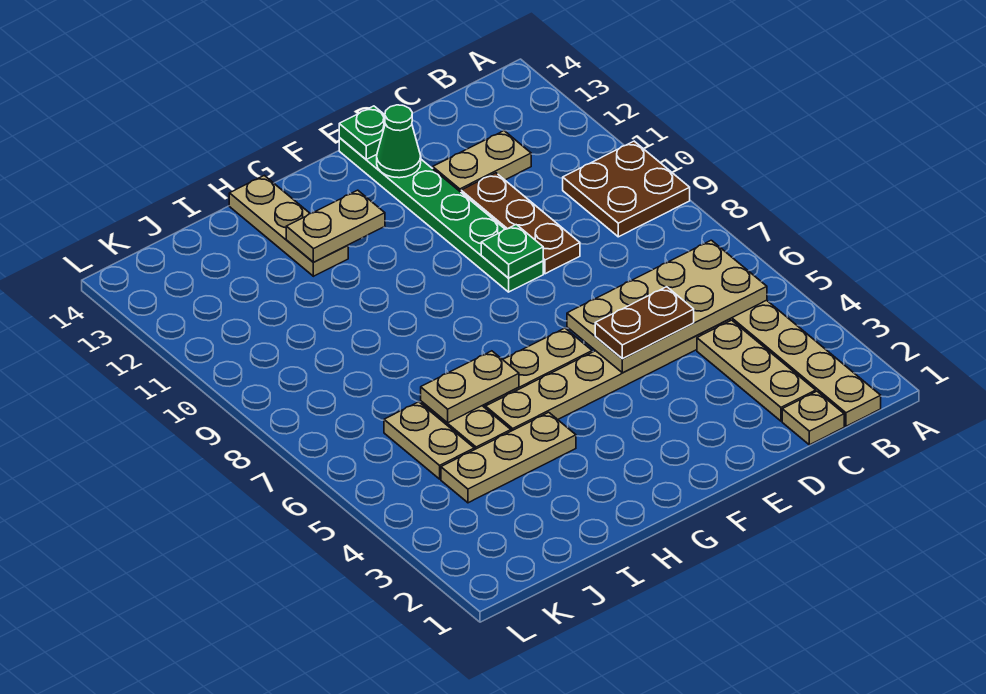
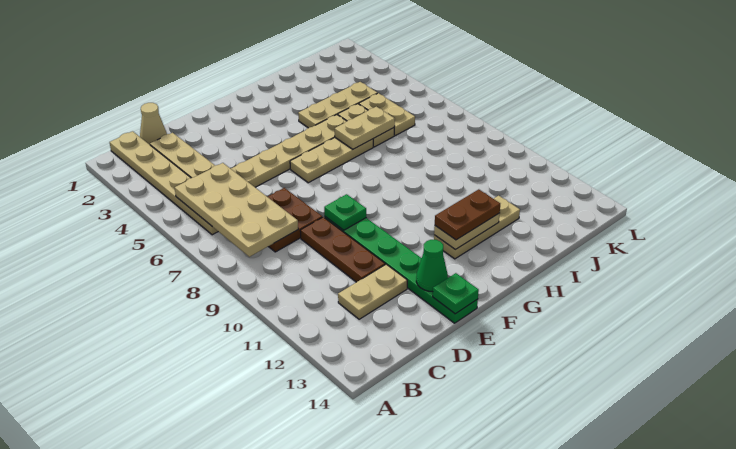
brown 2x2 plate [563,141,690,237] -> brown 2x2 plate moved to [268,188,322,252]
tan 2x4 plate [567,240,767,373] -> tan 2x4 plate turned to [175,163,298,257]
tan 1x1 plate [782,391,844,445] -> tan 1x1 cone [140,103,167,145]
brown 1x2 plate [595,287,694,359] -> brown 1x2 plate moved to [435,189,500,240]
tan 1x3 plate [229,175,348,276] -> tan 1x3 plate turned to [434,196,520,259]

